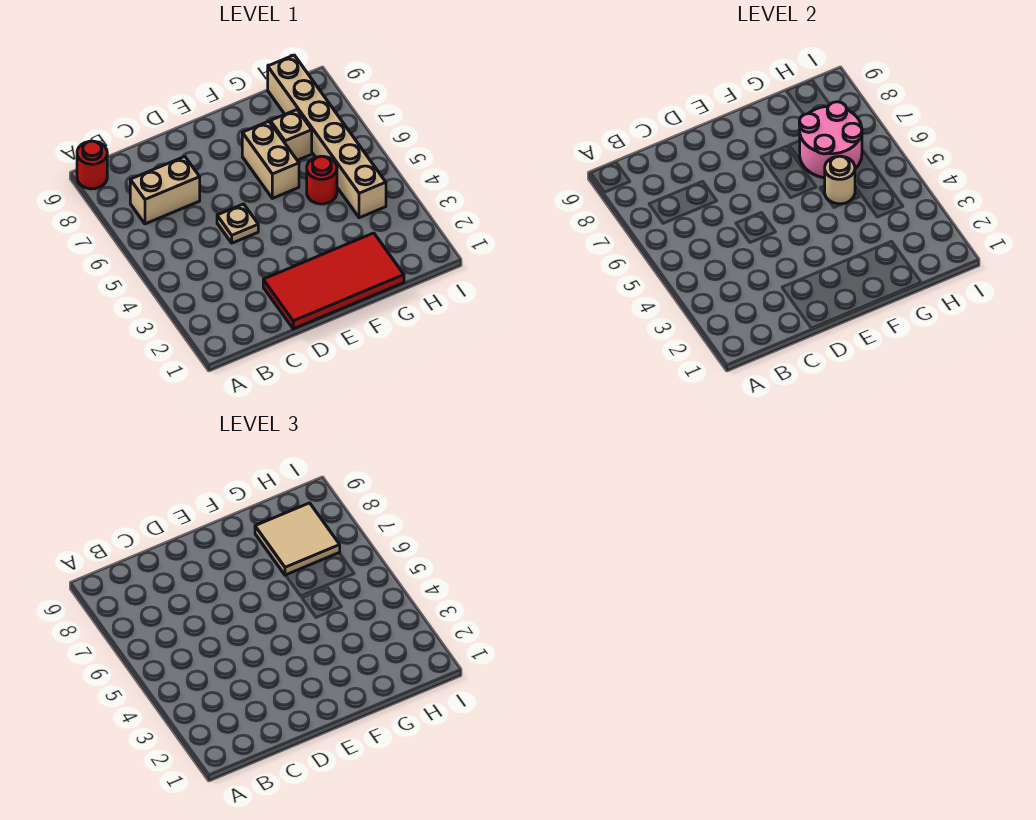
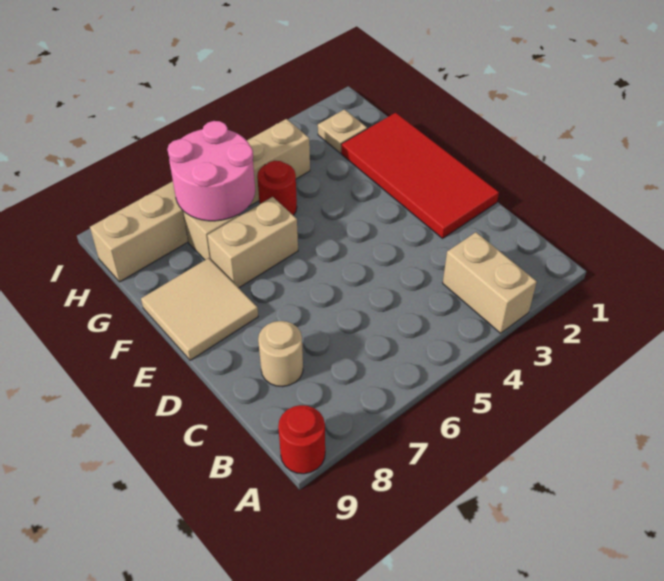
tan 1x2 brick [130,157,200,224] -> tan 1x2 brick moved to [443,232,537,333]
tan 1x1 plate [217,204,258,243] -> tan 1x1 plate moved to [318,109,367,153]
tan 1x1 round brick [825,156,855,204] -> tan 1x1 round brick moved to [258,321,303,387]
tan 2x2 tile [255,503,340,575] -> tan 2x2 tile moved to [141,258,258,360]

